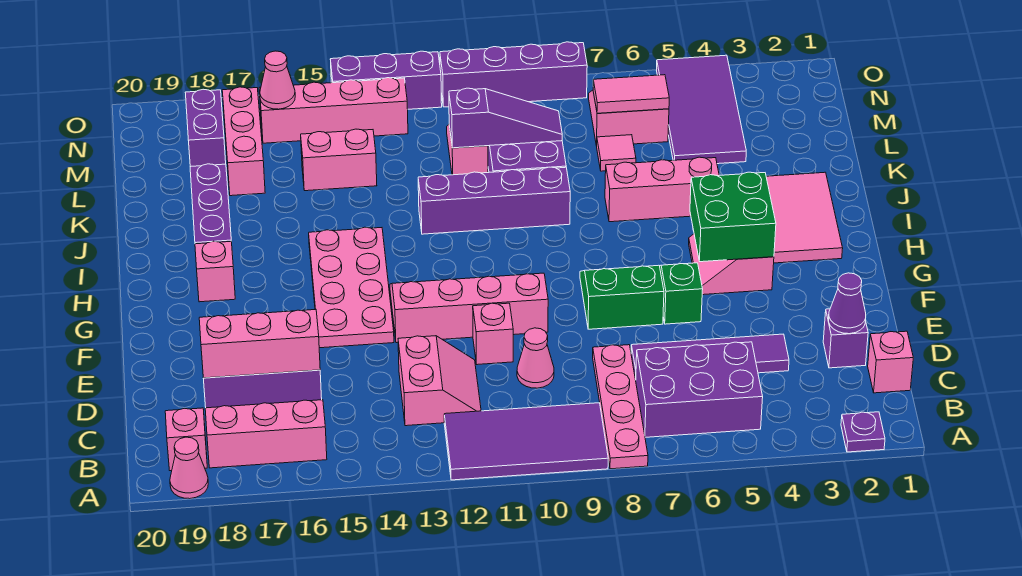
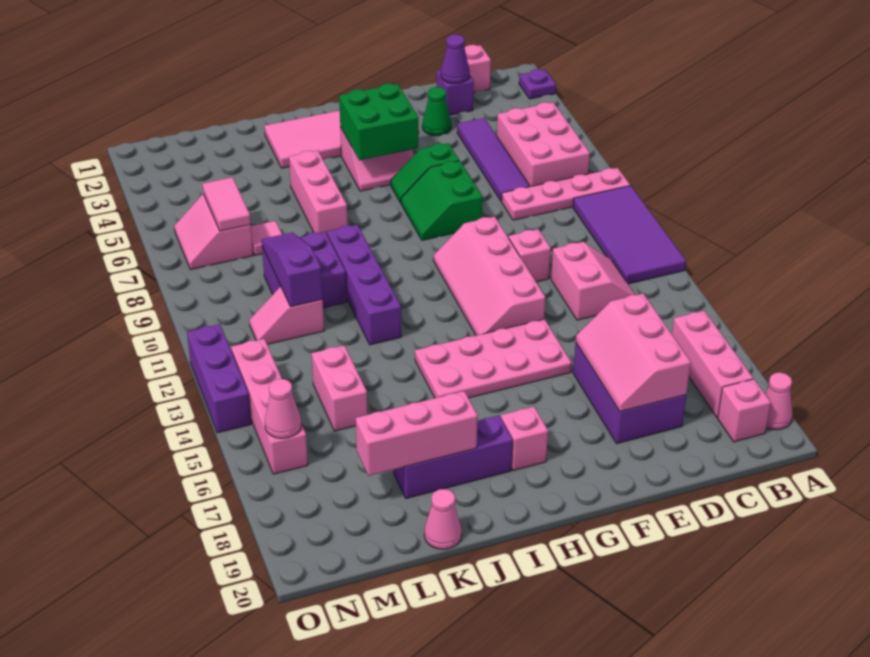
purple 2x3 brick [636,342,763,437] -> pink 2x3 brick [497,102,590,187]
pink 2x2 slope [398,336,481,426] -> pink 2x2 slope turned to [551,242,635,320]
pink 1x1 cone [517,328,554,388] -> pink 1x1 cone moved to [424,489,462,549]
none -> green 1x1 cone [422,87,451,136]
purple 2x4 tile [657,55,746,164] -> none
pink 1x3 brick [222,87,265,196] -> pink 1x3 brick moved to [356,391,478,476]
purple 1x2 brick [185,89,226,167] -> none
purple 1x4 brick [440,42,587,107] -> none

